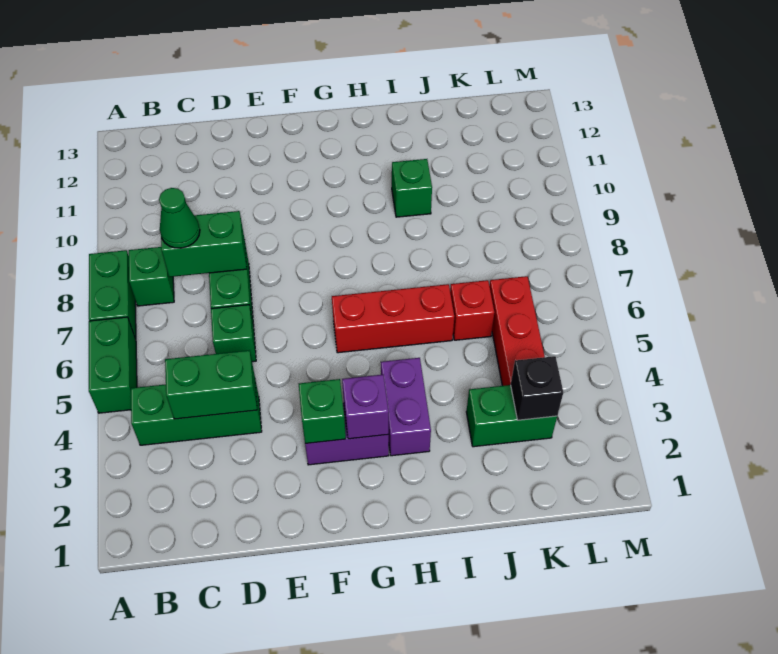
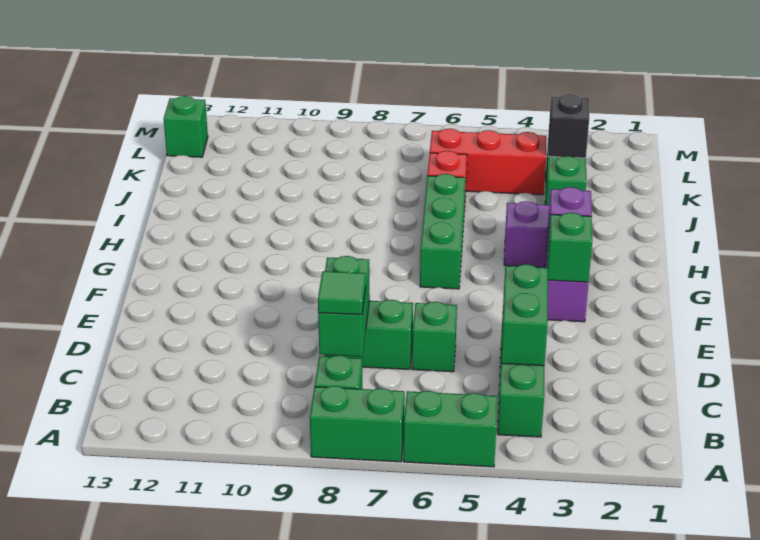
green 1x1 cone [159,188,200,248] -> green 1x1 tile [318,271,366,315]
red 1x3 brick [332,284,454,353] -> green 1x3 brick [420,174,466,289]
green 1x1 brick [392,159,432,217] -> green 1x1 brick moved to [164,96,208,157]

